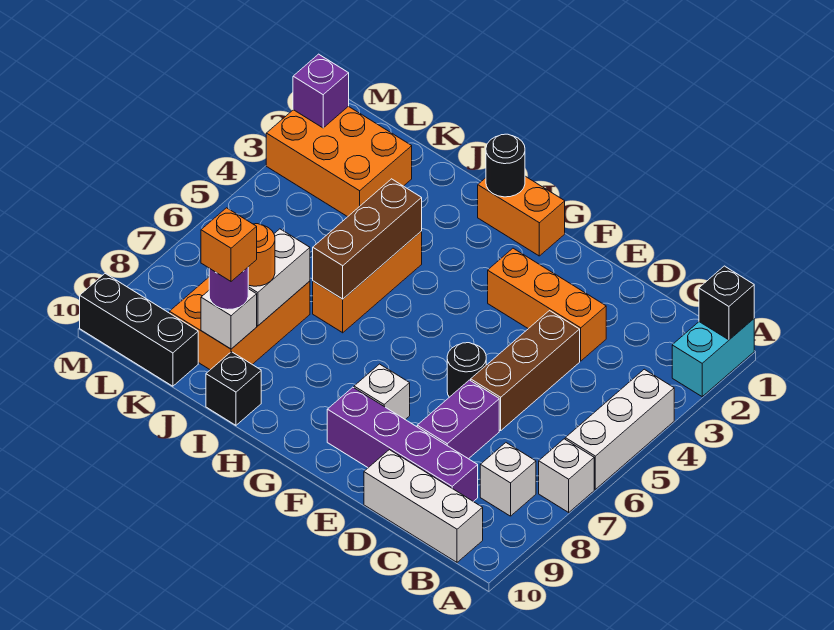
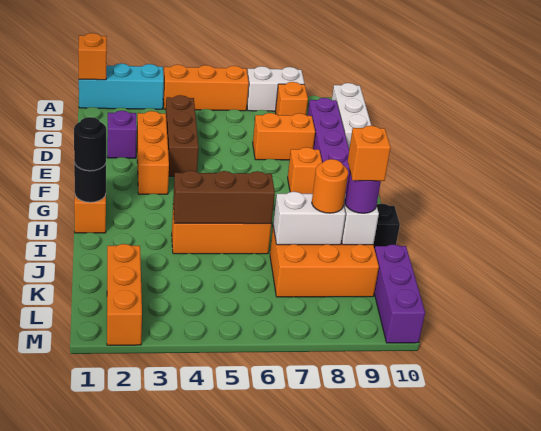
cyan 1x2 brick [672,319,754,397] -> cyan 1x3 brick [79,63,164,109]
black 1x1 brick [699,266,754,340] -> orange 1x1 brick [78,33,107,80]
white 1x3 brick [565,369,674,489] -> orange 1x3 brick [163,65,249,111]
white 1x1 brick [539,439,594,512] -> white 1x2 brick [247,66,304,111]
white 1x1 brick [480,443,536,516] -> orange 1x1 brick [275,82,308,116]
brown 1x3 brick [471,311,580,431] -> brown 1x3 brick turned to [166,95,199,176]
purple 1x2 brick [417,380,499,459] -> orange 1x2 brick [253,113,315,160]
black 1x1 round brick [447,343,486,397] -> black 1x1 round brick moved to [74,117,106,171]
white 1x1 brick [354,364,410,420] -> orange 1x1 brick [288,147,322,194]
orange 2x3 brick [266,106,412,217] -> orange 1x3 brick [107,244,142,345]
black 1x3 brick [80,274,198,386] -> purple 1x3 brick [374,244,425,343]
purple 1x1 brick [293,54,349,128] -> purple 1x1 brick moved to [107,111,137,158]

